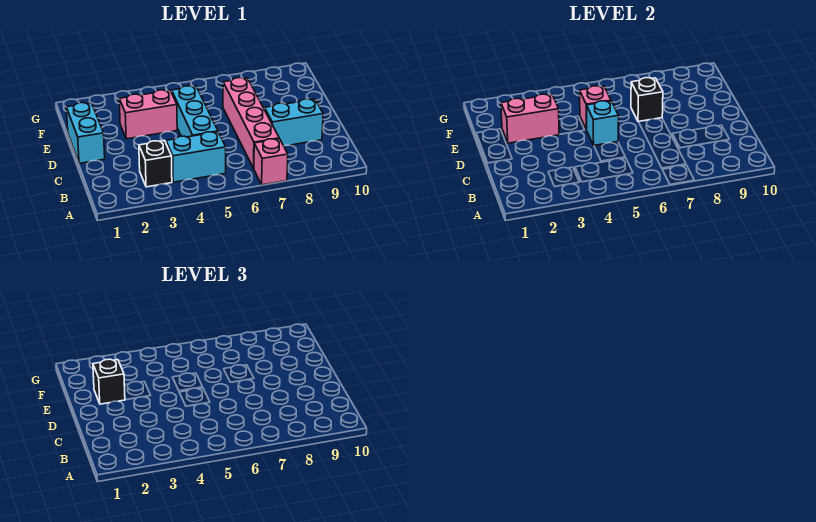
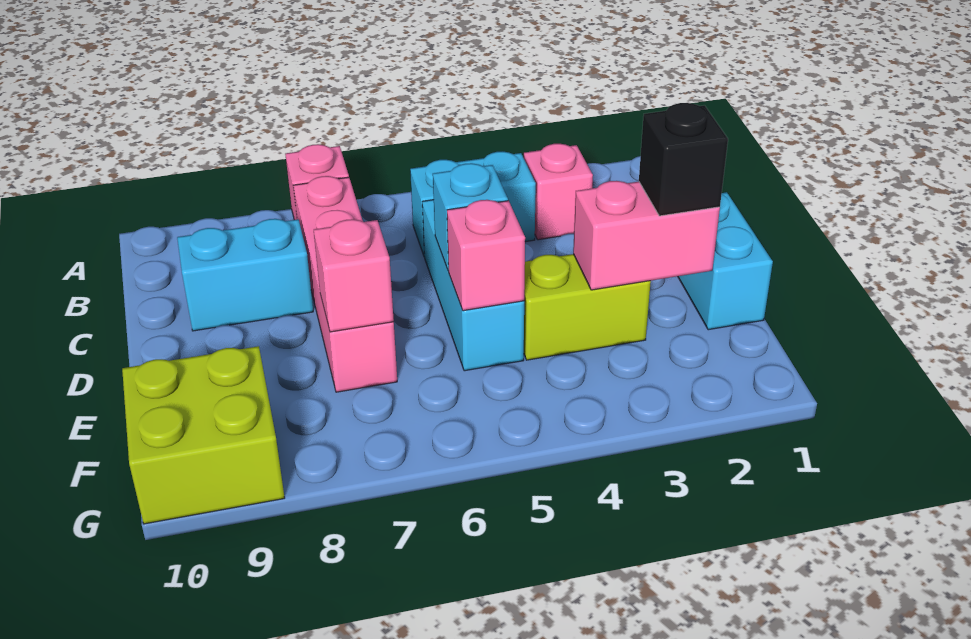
black 1x1 brick [139,141,172,187] -> pink 1x1 brick [524,144,593,240]
pink 1x2 brick [119,90,177,139] -> lime 1x2 brick [524,254,651,360]
black 1x1 brick [631,78,663,122] -> pink 1x1 brick [314,219,394,332]
none -> lime 2x2 brick [122,346,285,524]

